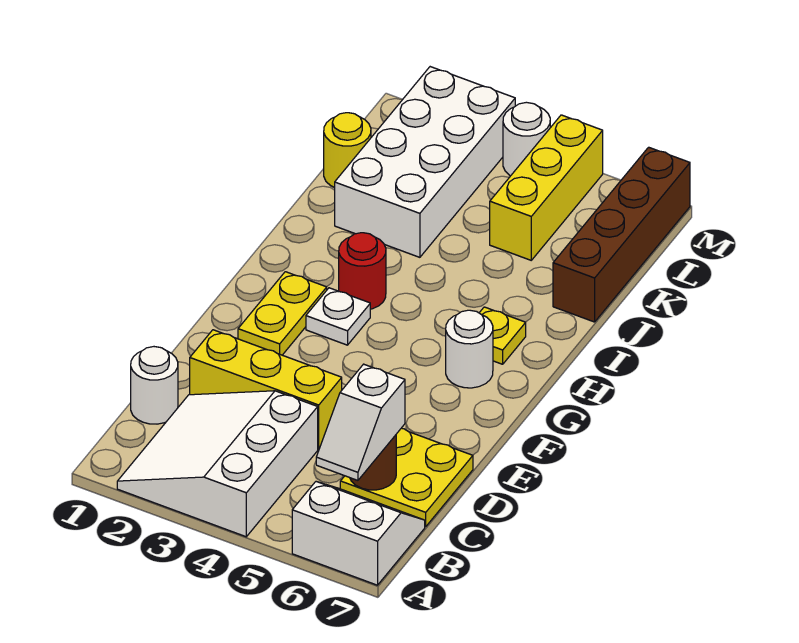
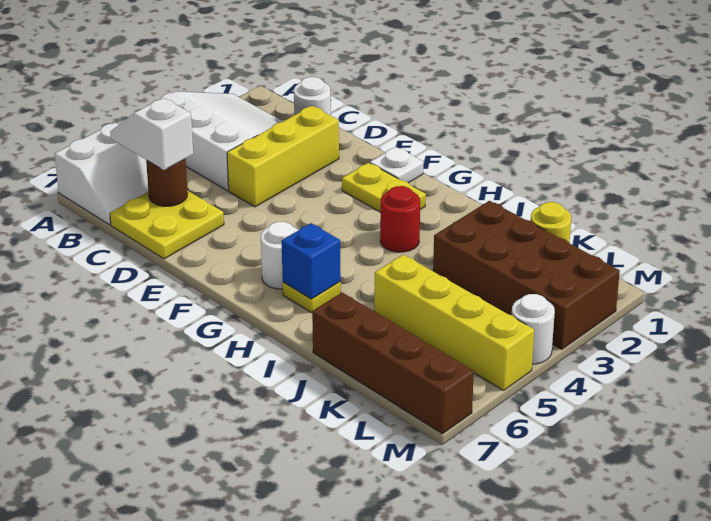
white 1x1 plate [306,288,370,345] -> white 1x1 plate moved to [370,147,423,183]
none -> blue 1x1 brick [282,223,341,299]
white 2x4 brick [335,67,515,257] -> brown 2x4 brick [433,201,620,349]
yellow 1x3 brick [490,115,603,260] -> yellow 1x4 brick [374,255,534,390]

